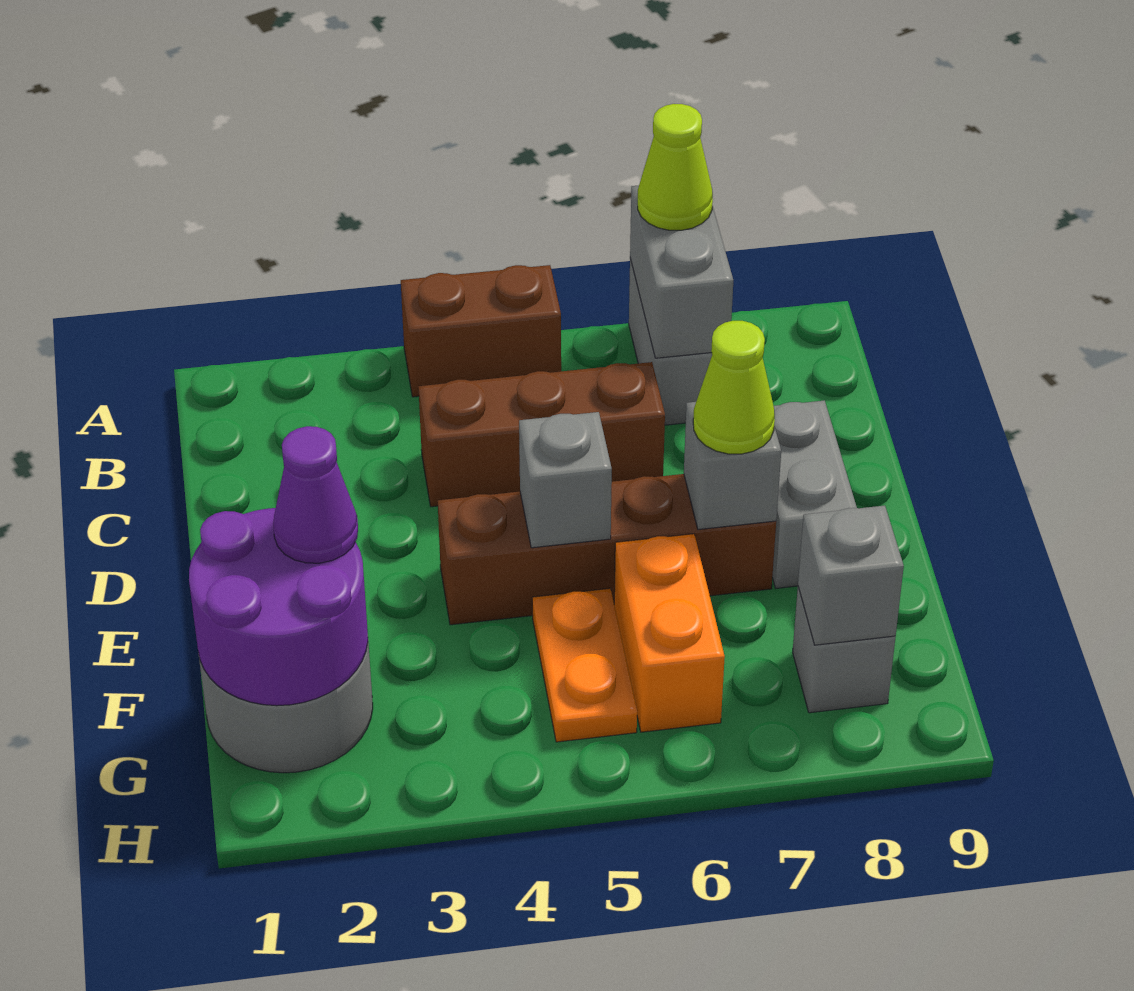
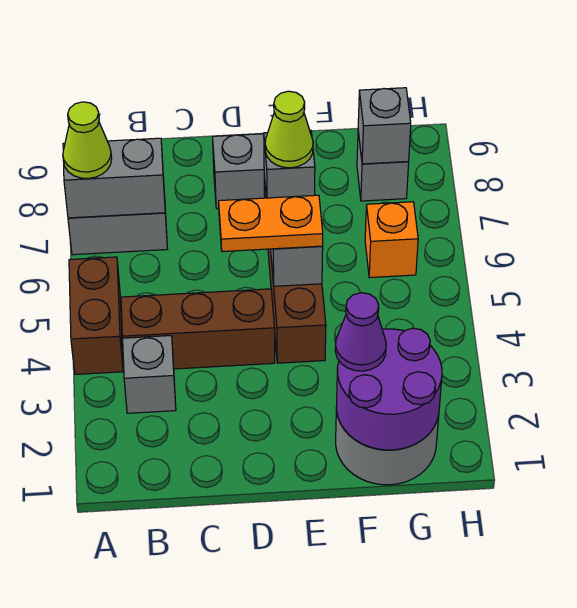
none -> grey 1x1 brick [123,336,176,413]
brown 1x3 brick [418,362,665,507] -> brown 1x3 brick turned to [121,289,275,369]
orange 1x2 plate [532,588,637,742] -> orange 1x2 plate moved to [219,195,323,252]
orange 1x2 brick [614,534,725,732] -> orange 1x1 brick [365,202,418,278]

